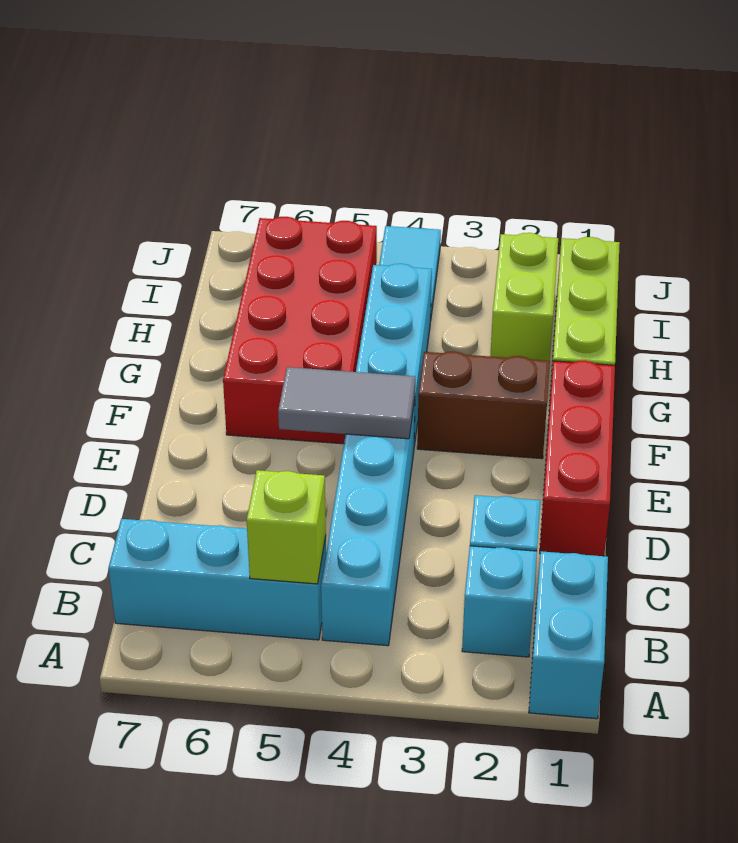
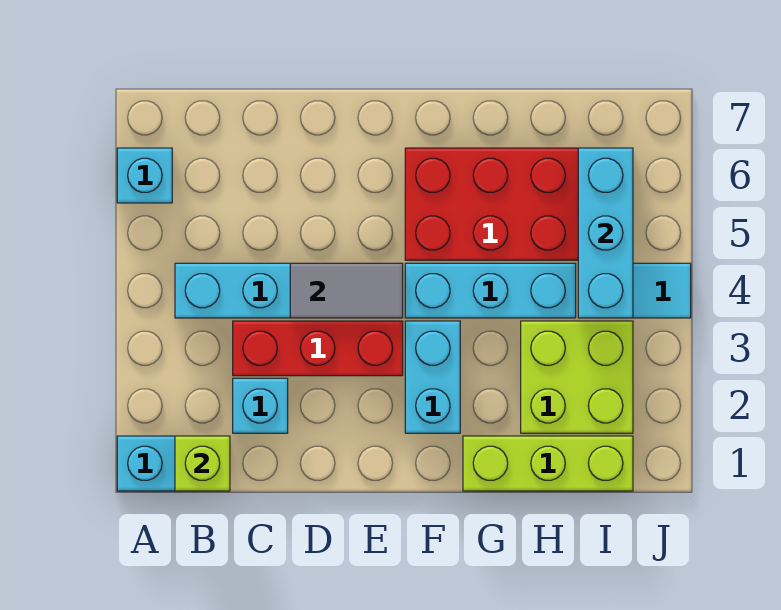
cyan 1x1 brick [462,546,537,657] -> cyan 1x1 brick moved to [117,148,172,203]
cyan 1x3 brick [109,519,326,640] -> cyan 1x3 brick moved to [578,148,633,318]
lime 1x1 brick [247,470,326,584] -> lime 1x1 brick moved to [175,436,230,491]
red 1x3 brick [540,361,615,556] -> red 1x3 brick moved to [233,321,403,376]
grey 1x2 tile [278,367,415,439] -> grey 1x2 tile turned to [290,263,403,318]
brown 1x2 brick [417,351,550,459] -> cyan 1x2 brick [405,321,460,433]
lime 1x2 brick [490,233,558,361] -> lime 2x2 brick [521,321,633,433]

